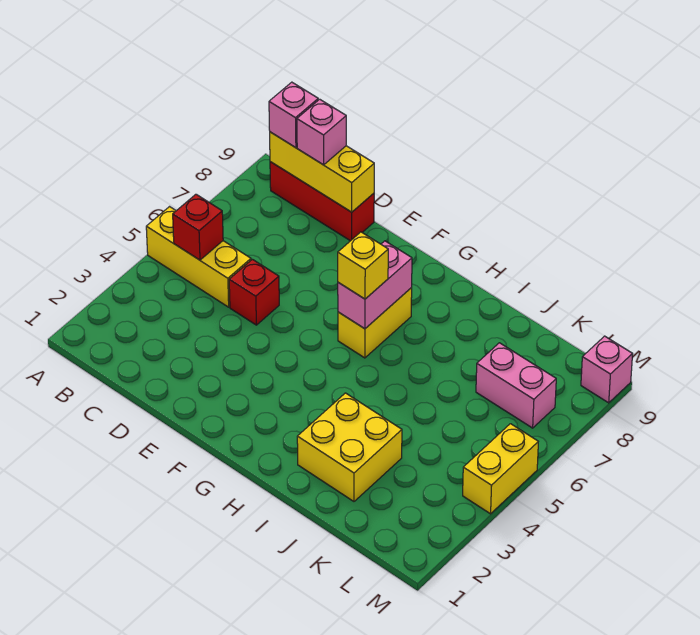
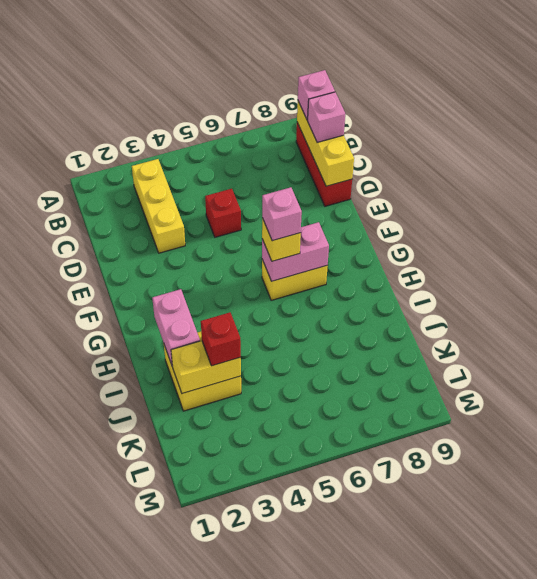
yellow 1x3 brick [146,207,251,307] -> yellow 1x3 brick moved to [132,159,185,253]
red 1x1 brick [173,194,223,260] -> red 1x1 brick moved to [201,312,241,366]
pink 1x2 brick [476,343,556,428] -> pink 1x2 brick moved to [152,289,200,367]
yellow 1x2 brick [463,424,538,514] -> yellow 1x2 brick moved to [171,341,241,393]
pink 1x1 brick [581,336,633,403] -> pink 1x1 brick moved to [262,187,302,241]

